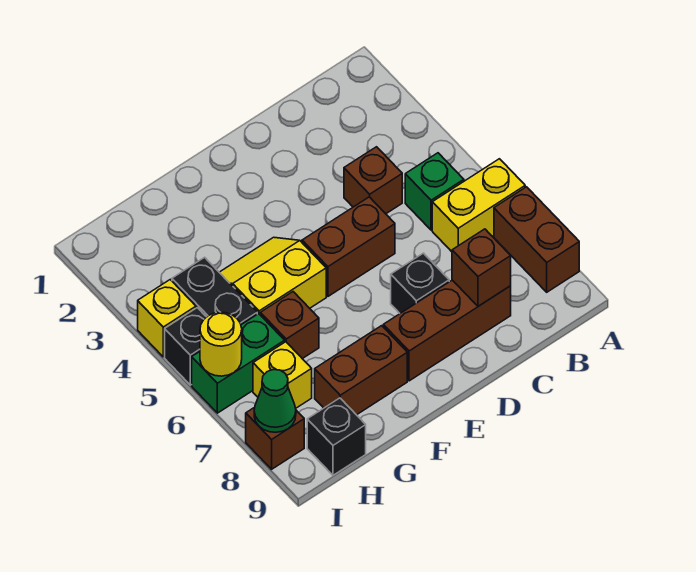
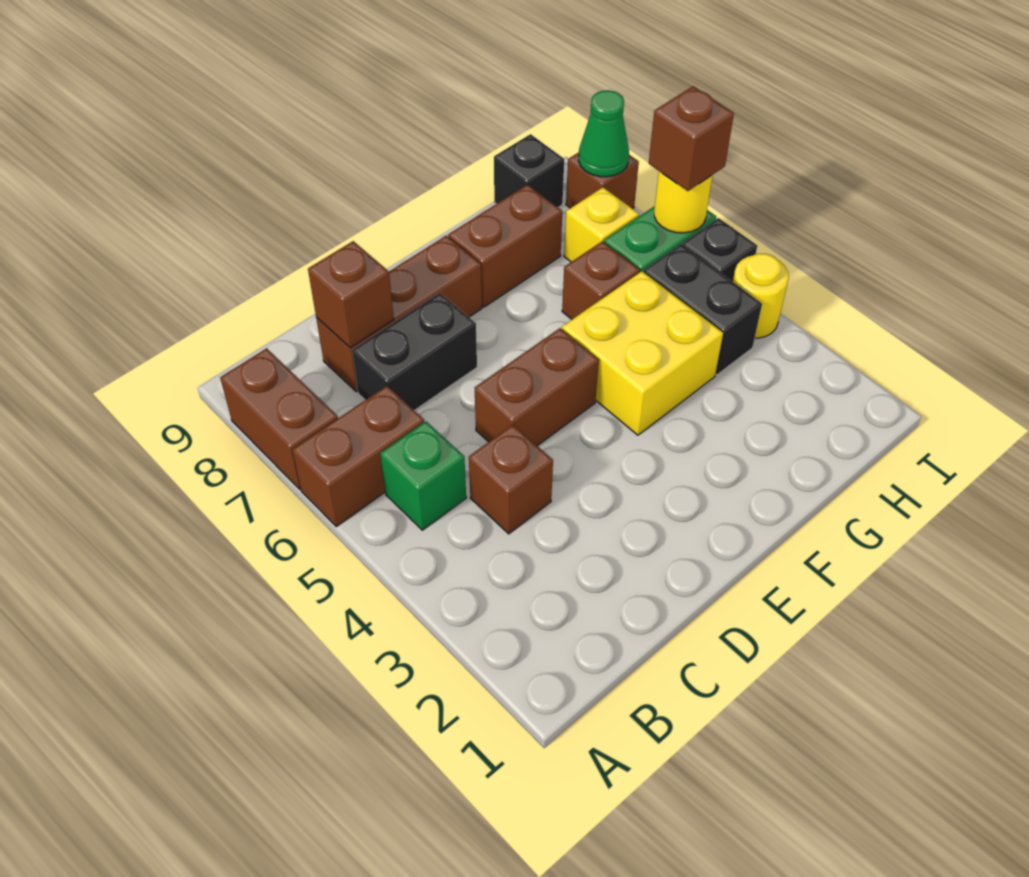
yellow 1x2 brick [432,159,525,252] -> brown 1x2 brick [292,386,424,527]
black 1x1 brick [391,253,449,313] -> black 1x2 brick [352,293,477,411]
yellow 2x2 slope [219,237,326,314] -> yellow 2x2 brick [562,271,723,435]
yellow 1x1 brick [138,280,196,357] -> yellow 1x1 round brick [733,254,789,338]
none -> brown 1x1 brick [649,86,734,191]

